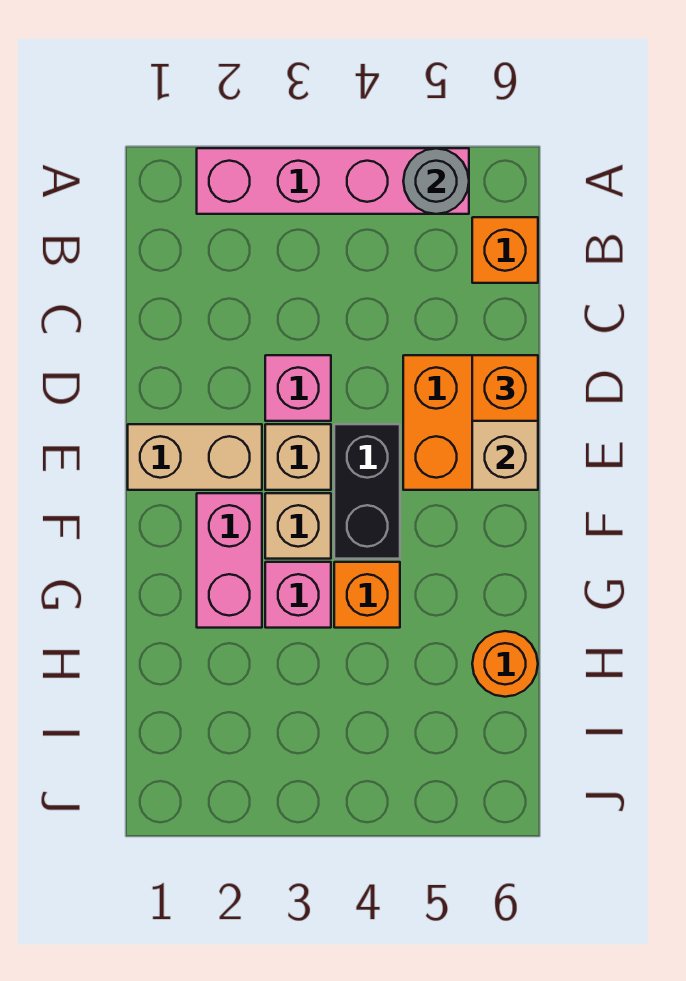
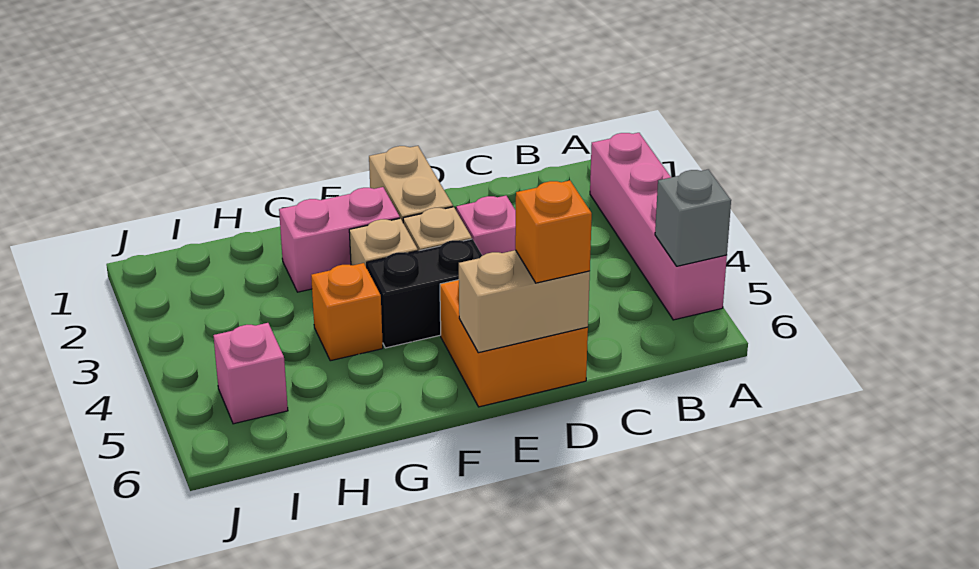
grey 1x1 round brick [403,148,469,214] -> grey 1x1 brick [655,169,731,266]
orange 1x1 brick [472,217,538,283] -> none
pink 1x1 brick [265,562,331,628] -> pink 1x1 brick moved to [213,323,288,424]
orange 1x1 round brick [472,631,538,697] -> none

